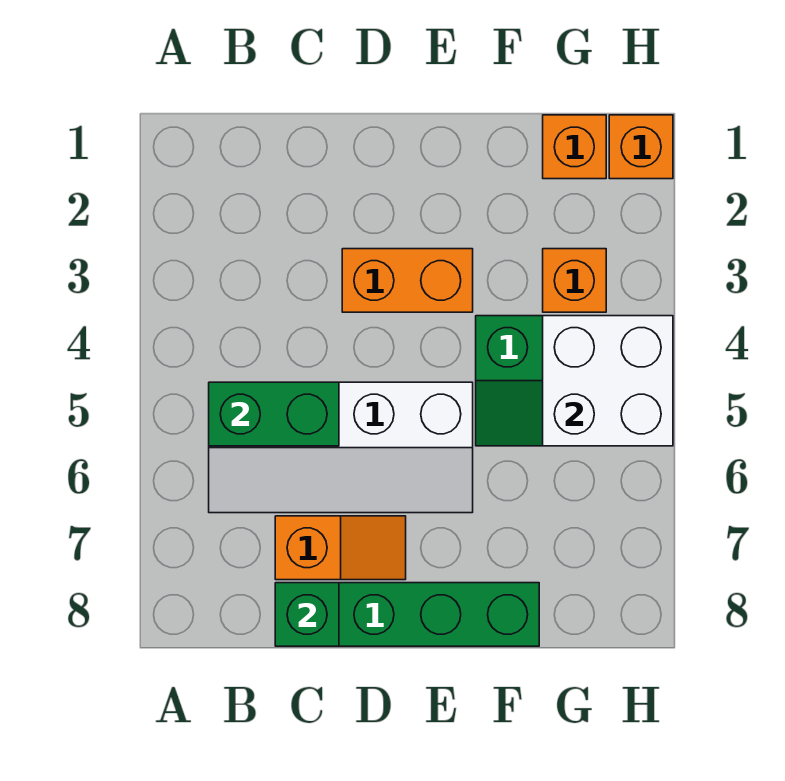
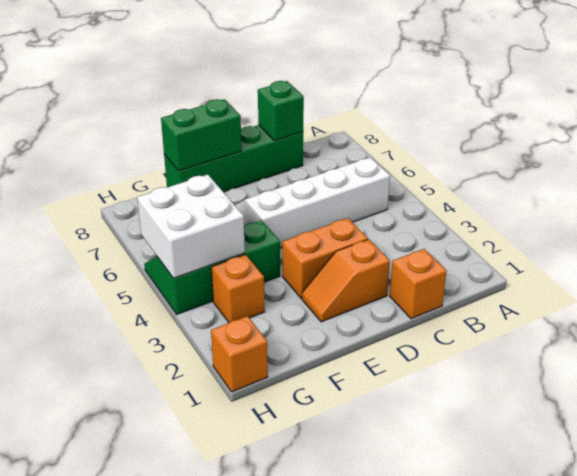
green 1x2 brick [209,382,339,446] -> green 1x2 brick moved to [161,99,242,171]
orange 1x2 slope [275,516,406,580] -> orange 1x2 slope moved to [302,239,390,322]
orange 1x1 brick [543,115,606,179] -> orange 1x1 brick moved to [390,249,447,319]

